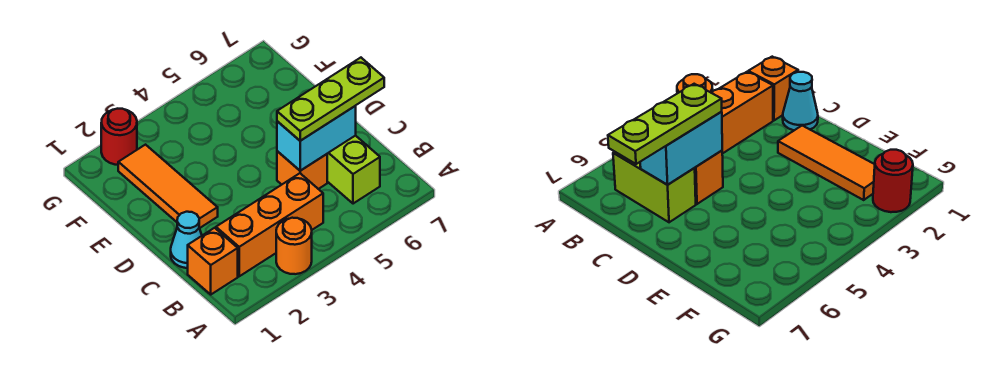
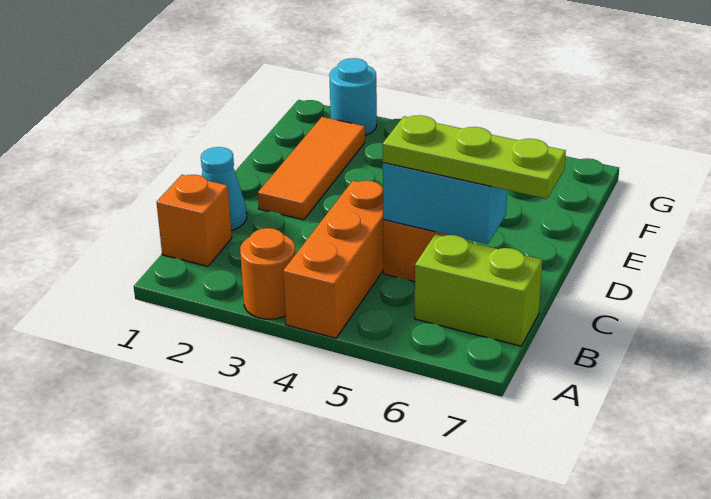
orange 1x3 brick [216,173,323,276] -> orange 1x3 brick turned to [283,181,384,338]
lime 1x2 brick [327,135,380,204] -> lime 1x2 brick turned to [415,234,542,346]
red 1x1 round brick [101,109,137,165] -> cyan 1x1 round brick [329,58,377,135]

